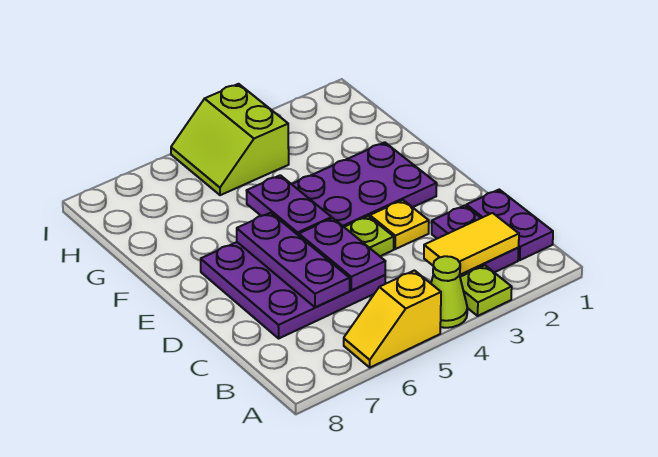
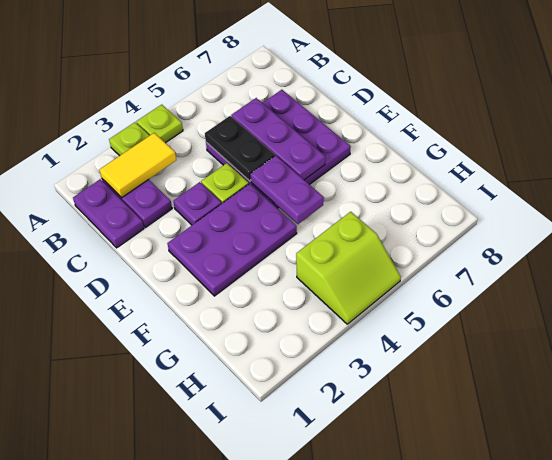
lime 1x1 cone [431,256,467,328] -> lime 1x1 plate [136,105,183,143]
yellow 1x2 slope [344,270,441,367] -> none
purple 1x2 plate [299,218,385,291] -> black 1x2 plate [205,116,275,181]
yellow 1x1 plate [370,200,429,249] -> purple 1x1 plate [173,182,222,225]
lime 2x2 slope [171,84,289,195] -> lime 2x2 slope turned to [296,212,401,324]

